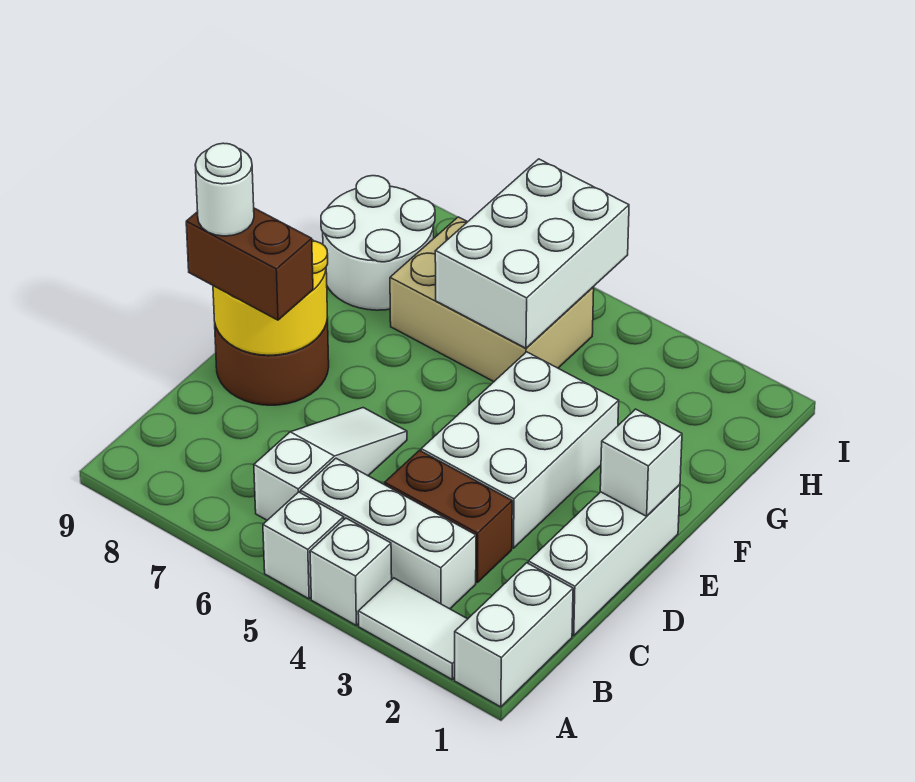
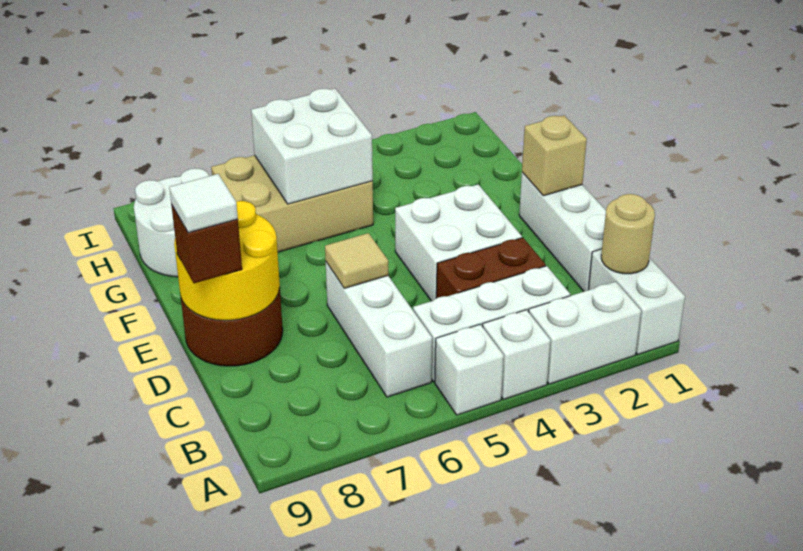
white 1x2 tile [358,578,467,679] -> white 1x2 brick [529,282,641,384]
none -> tan 1x1 round brick [601,194,655,274]
white 1x3 slope [254,408,407,520] -> white 1x3 brick [326,262,432,397]
white 2x3 brick [421,352,619,548] -> white 2x2 brick [395,184,522,301]
none -> tan 1x1 tile [325,233,388,288]
brown 1x2 brick [186,208,313,320] -> brown 1x1 brick [171,205,242,283]
white 1x1 round brick [195,143,254,236] -> white 1x1 tile [169,174,238,233]
white 1x1 brick [600,409,682,516] -> tan 1x1 brick [522,115,587,196]
white 2x3 brick [435,159,629,348] -> white 2x2 brick [251,88,373,204]

